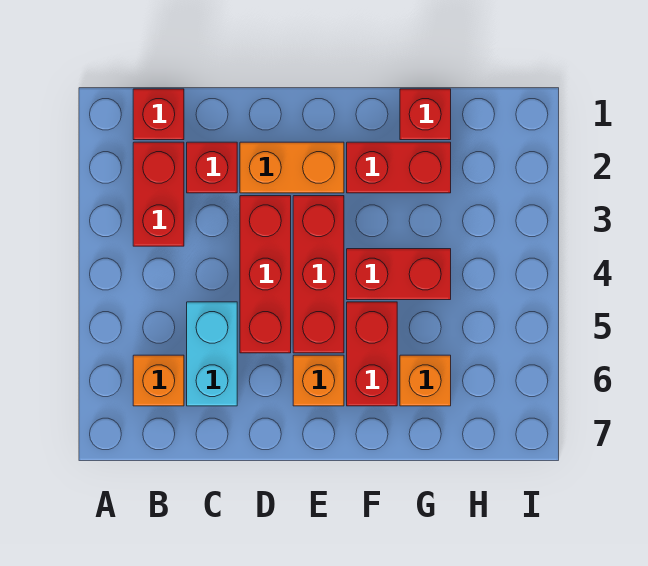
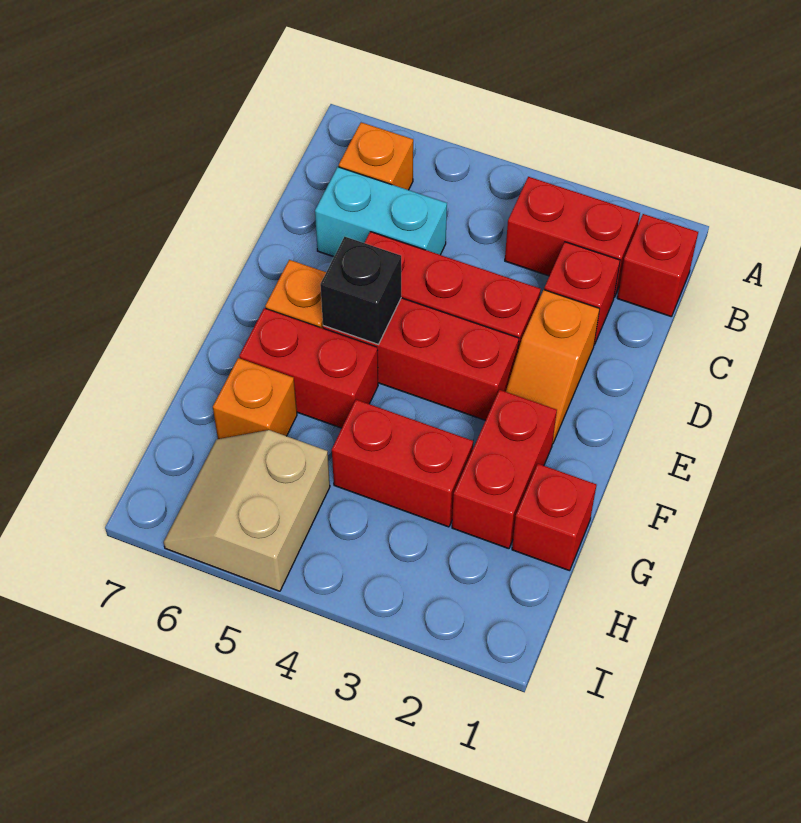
orange 1x2 brick [240,142,344,193] -> orange 1x2 slope [506,290,600,444]
none -> black 1x1 brick [320,237,401,344]
red 1x2 brick [347,249,451,300] -> red 1x2 brick turned to [332,400,473,527]
none -> tan 2x2 slope [164,430,330,591]

